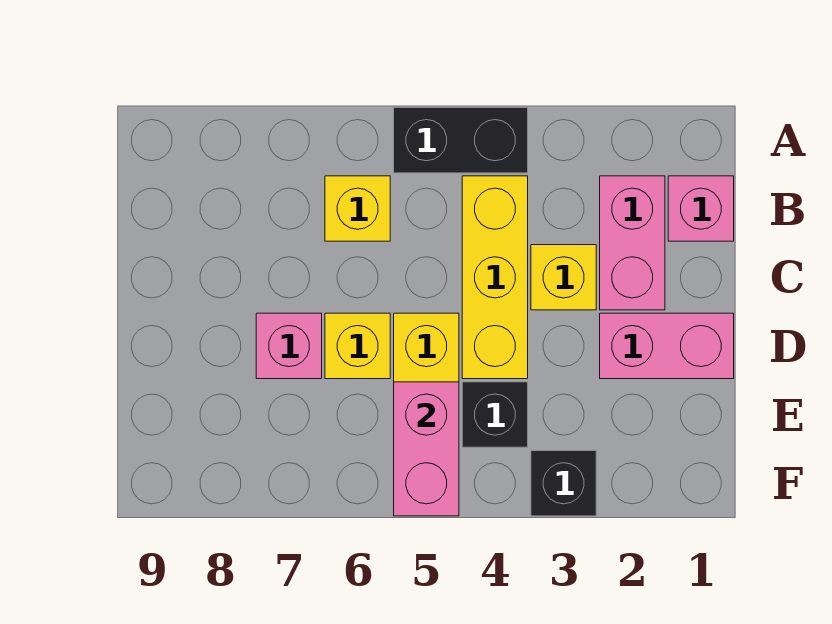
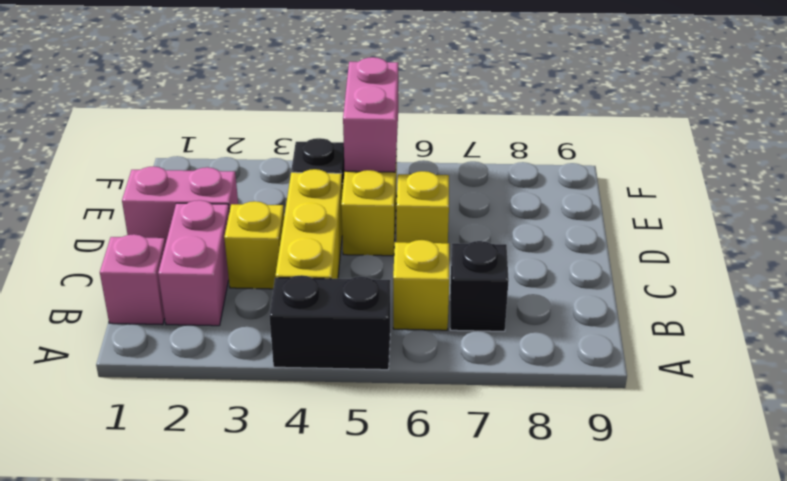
pink 1x1 brick [256,313,322,379] -> none
black 1x1 brick [531,451,596,516] -> black 1x1 brick moved to [450,241,509,331]

